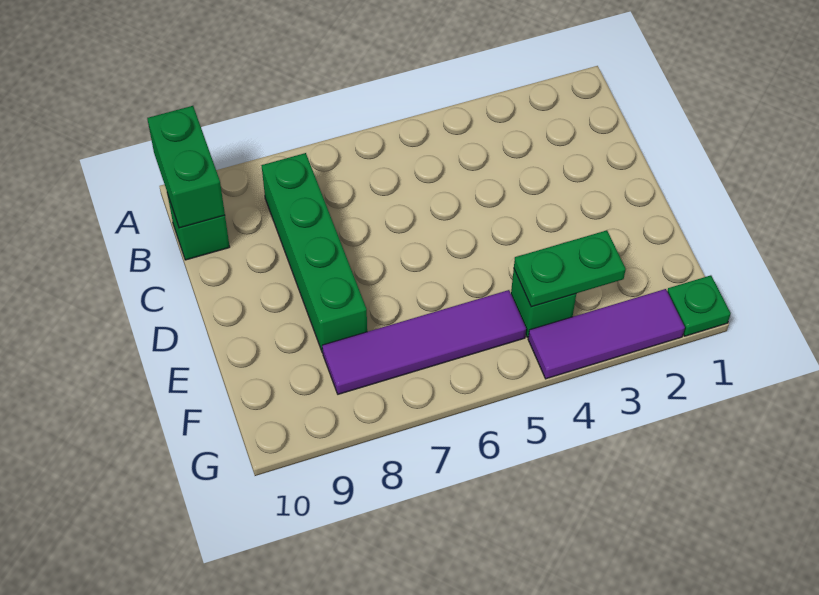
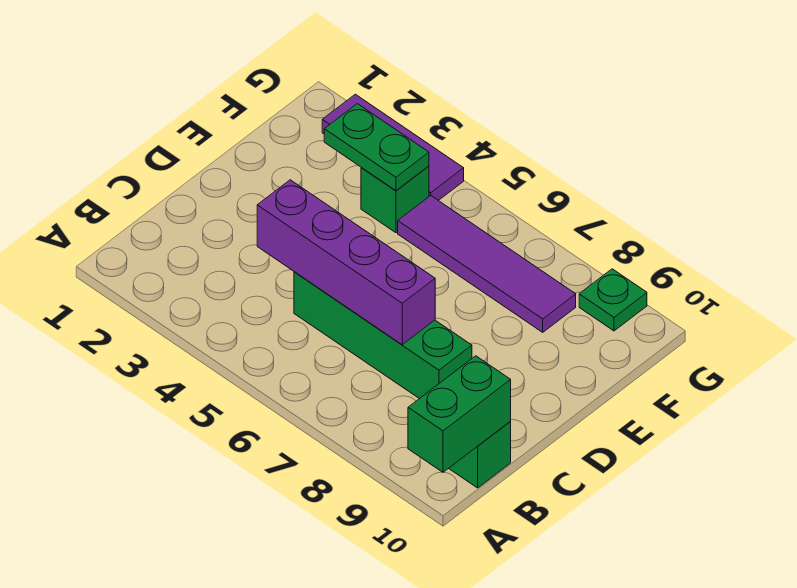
green 1x4 brick [261,153,367,353] -> green 1x4 brick turned to [294,272,472,399]
none -> purple 1x4 brick [257,180,435,345]
green 1x1 plate [667,275,731,336] -> green 1x1 plate moved to [579,269,647,331]

